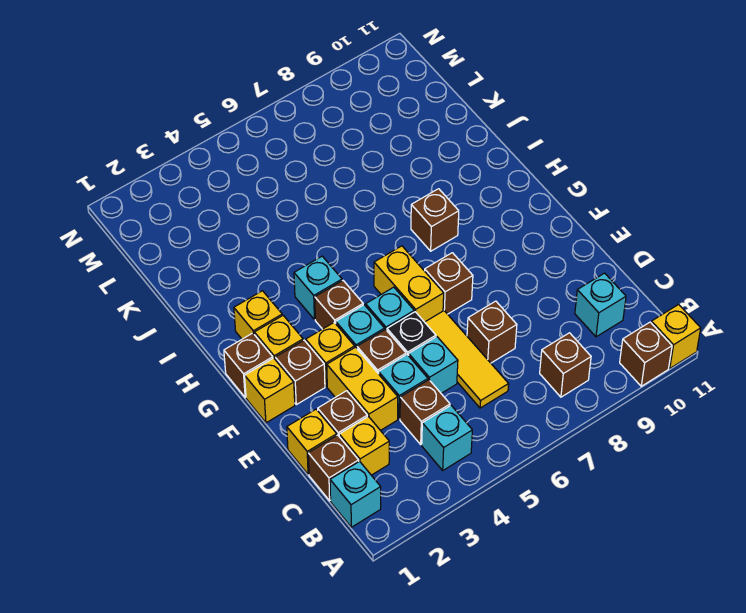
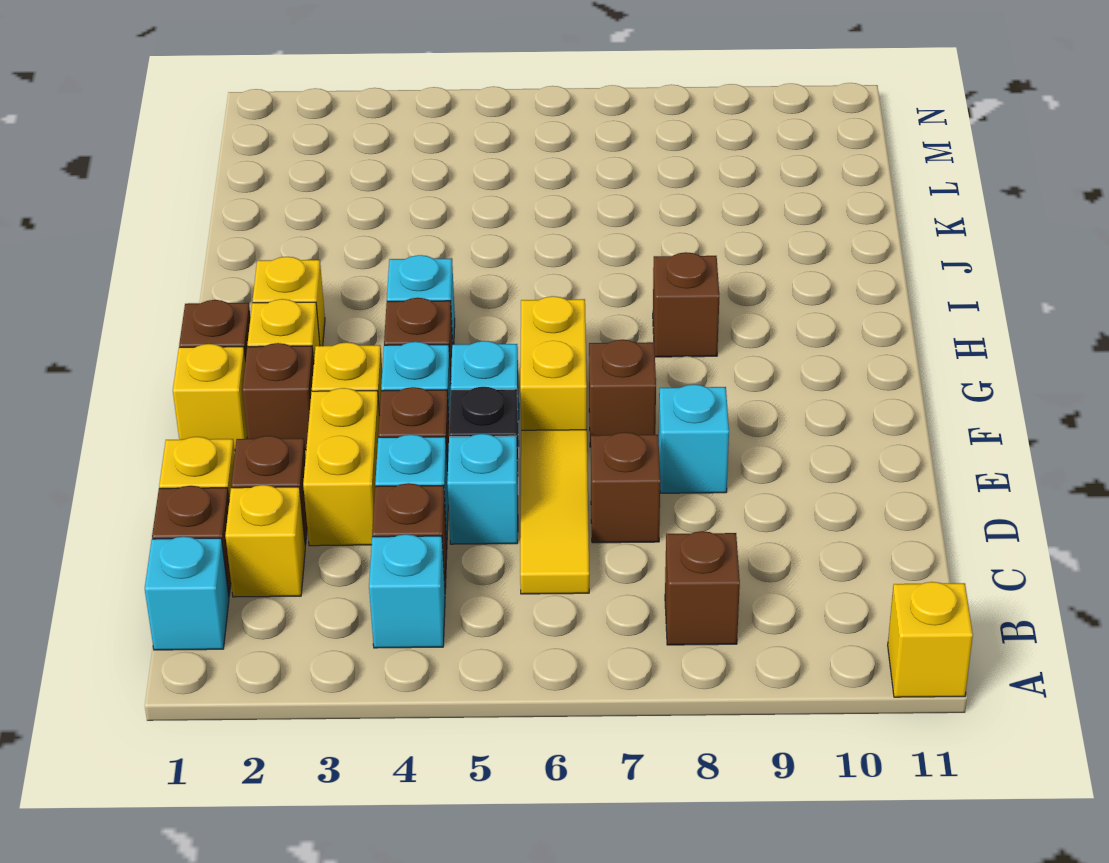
brown 1x1 brick [620,322,672,386] -> none
cyan 1x1 brick [575,273,626,337] -> cyan 1x1 brick moved to [659,384,729,493]

